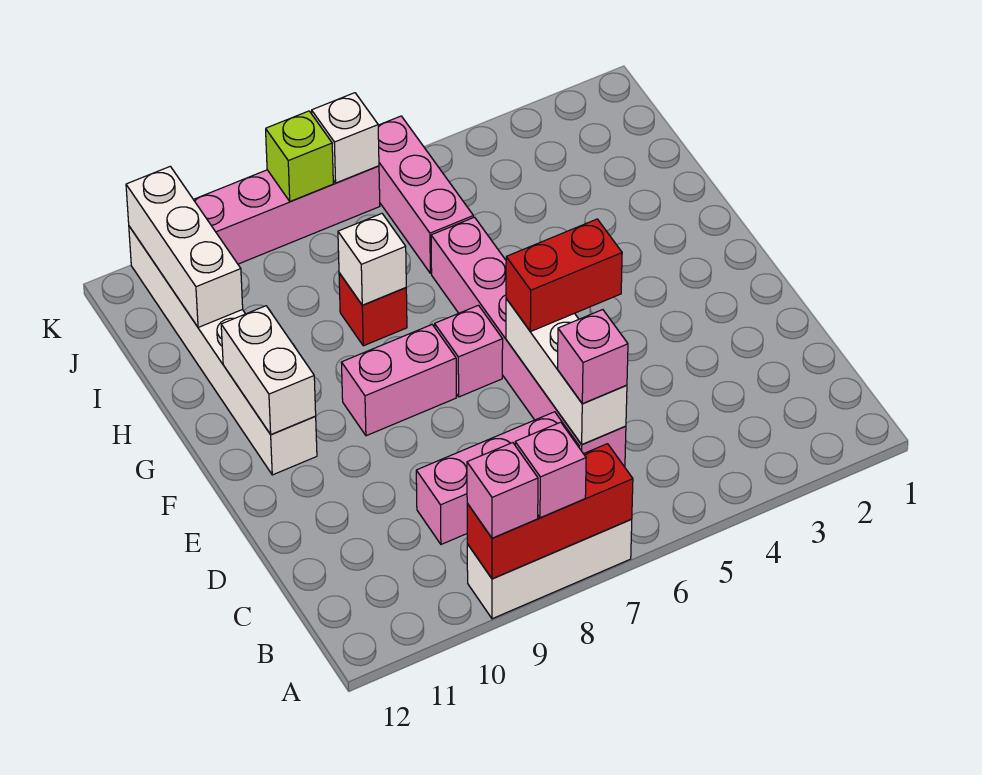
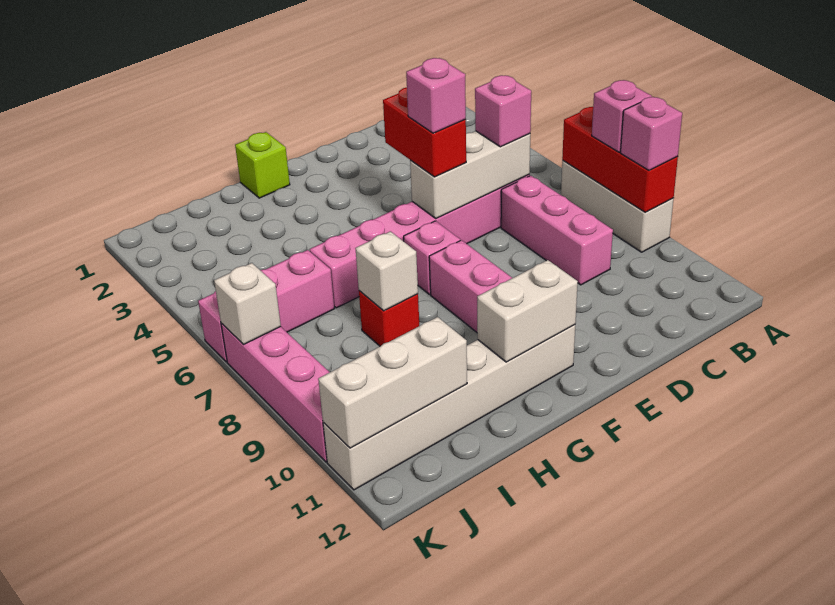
none -> pink 1x1 brick [406,58,466,133]
lime 1x1 brick [266,111,333,201] -> lime 1x1 brick moved to [235,132,290,198]

